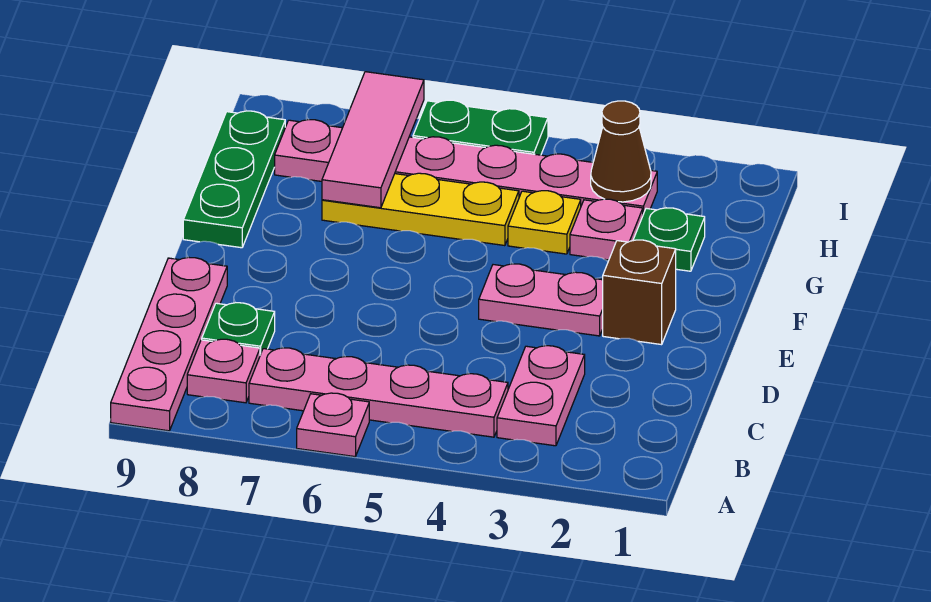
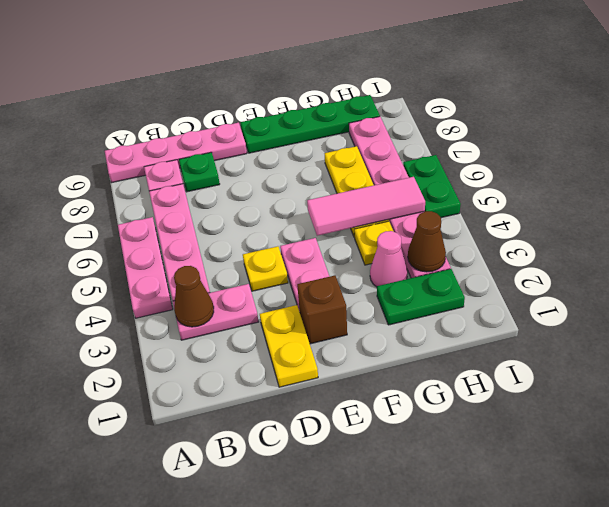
pink 1x1 plate [297,393,369,457] -> pink 1x3 plate [118,217,173,318]
none -> brown 1x1 cone [174,266,214,327]
none -> yellow 1x2 plate [260,305,318,387]
none -> yellow 1x1 plate [243,246,288,291]
green 1x3 plate [183,111,285,248] -> green 1x4 plate [241,95,380,153]
green 1x1 plate [633,208,705,271] -> green 1x2 plate [377,269,465,325]
pink 1x1 plate [570,199,643,260] -> pink 1x1 cone [370,231,408,287]
pink 1x3 tile [322,72,424,208] -> pink 1x3 tile moved to [307,177,425,236]

